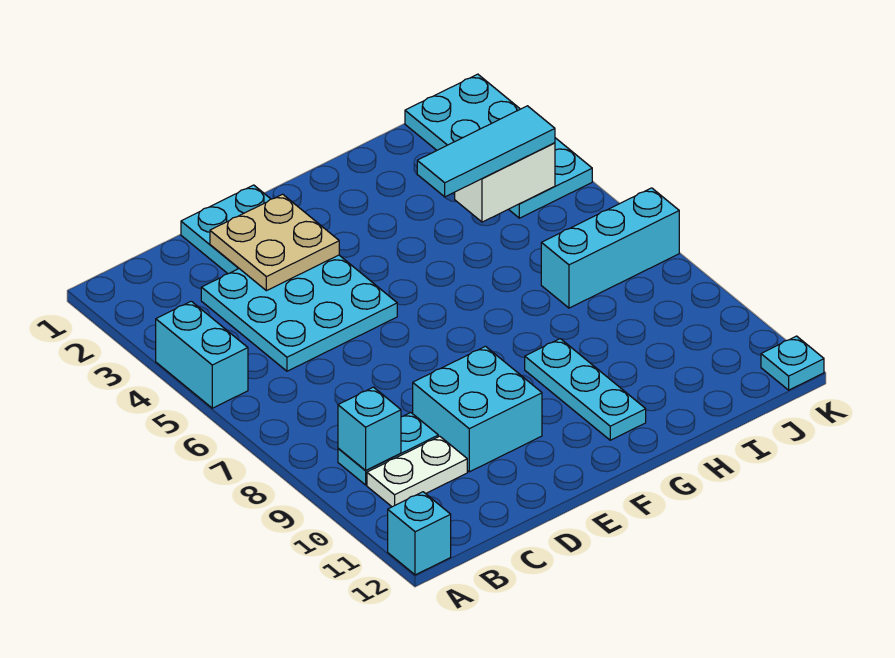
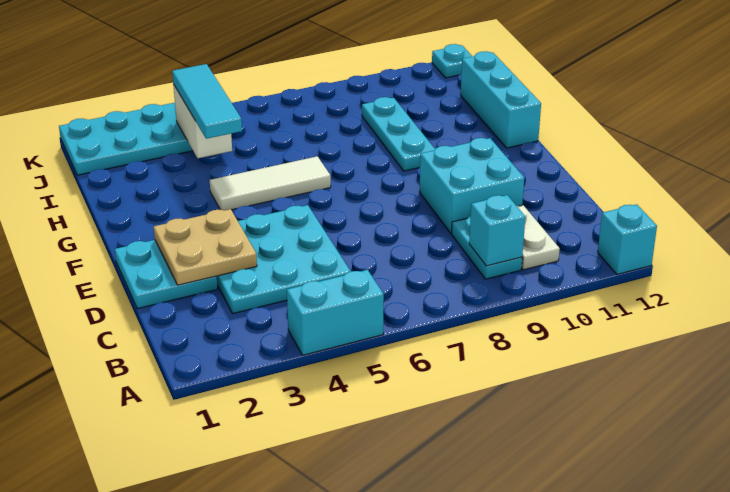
none -> white 1x3 tile [210,156,331,211]
cyan 1x3 plate [525,339,646,440] -> cyan 1x3 plate turned to [362,97,435,171]
cyan 1x3 brick [541,188,679,308] -> cyan 1x3 brick moved to [461,51,541,148]

